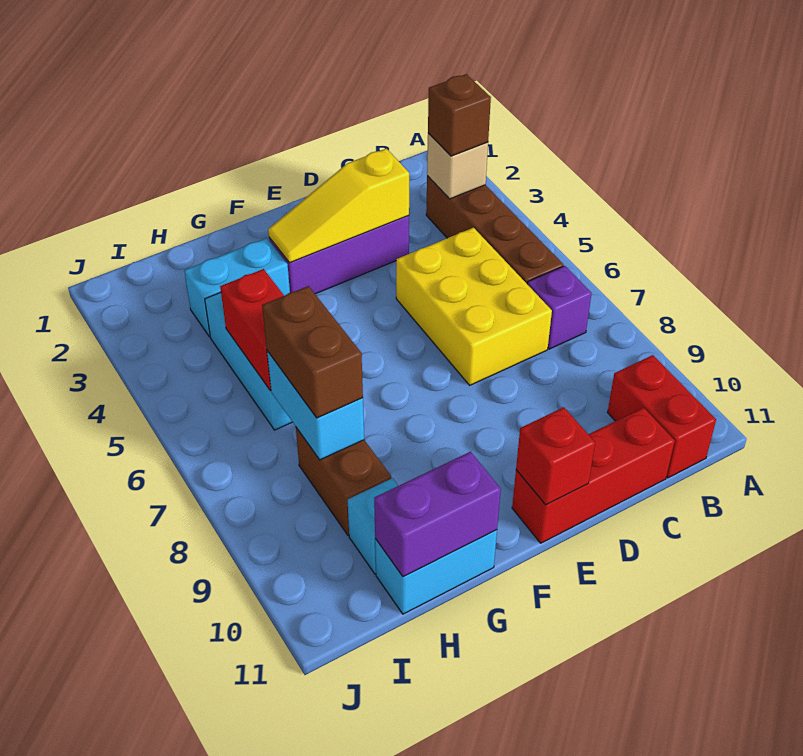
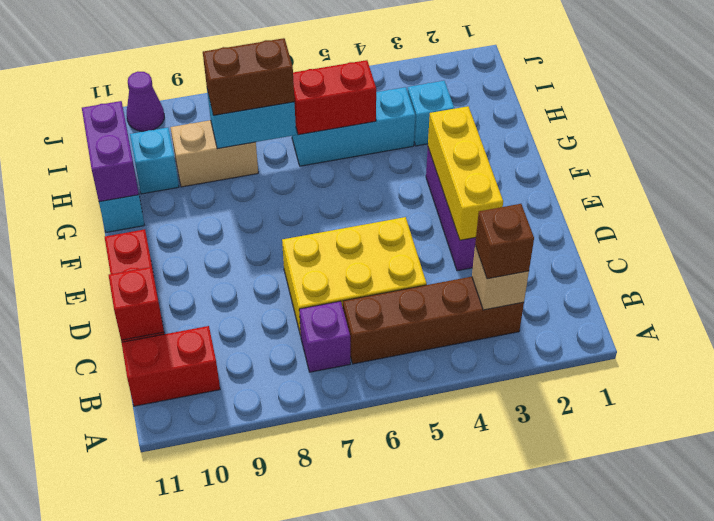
yellow 1x3 slope [268,149,409,263] -> yellow 1x3 brick [428,106,503,240]
red 1x1 brick [516,407,595,505] -> red 1x1 brick moved to [109,267,164,340]
cyan 1x2 brick [184,238,290,337] -> cyan 1x1 brick [408,81,454,146]
brown 1x2 brick [296,428,391,536] -> tan 1x2 brick [170,120,258,187]
none -> purple 1x1 cone [127,72,164,131]

